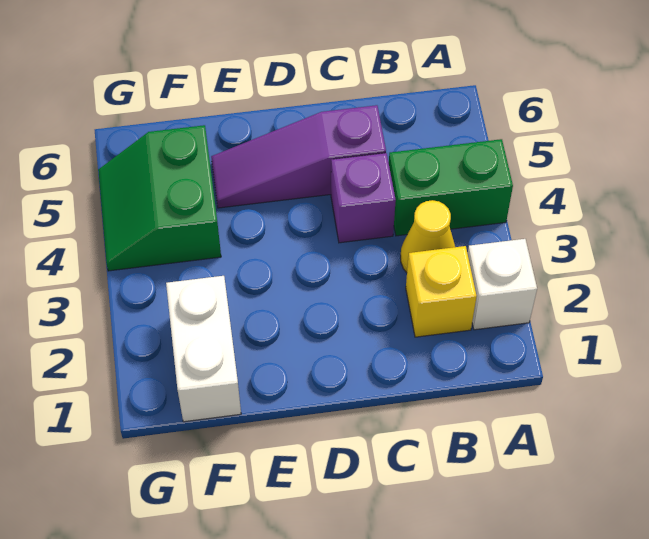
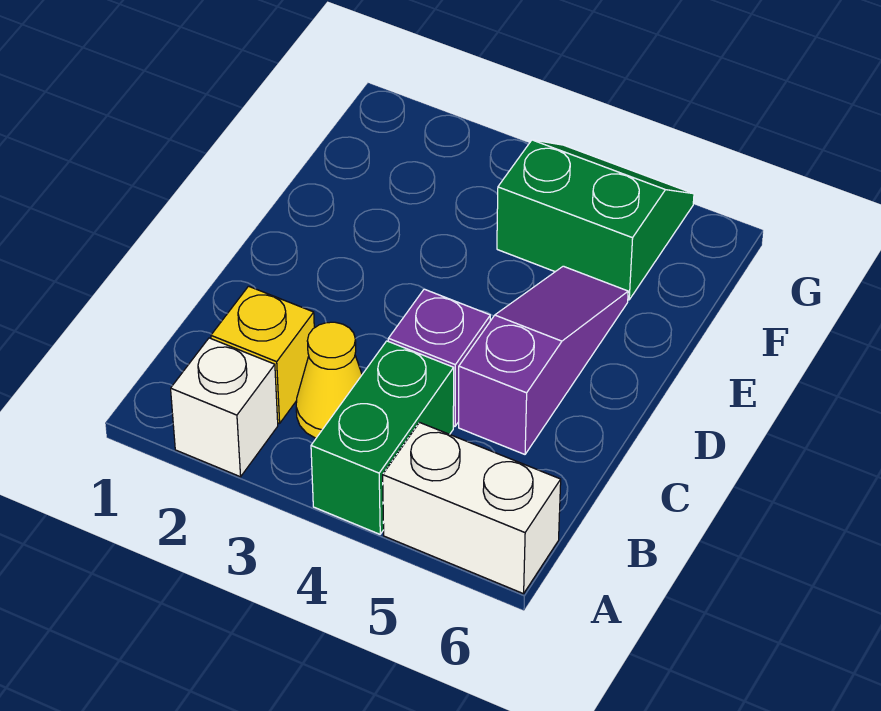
white 1x2 brick [166,276,241,422] -> white 1x2 brick moved to [383,423,561,594]

